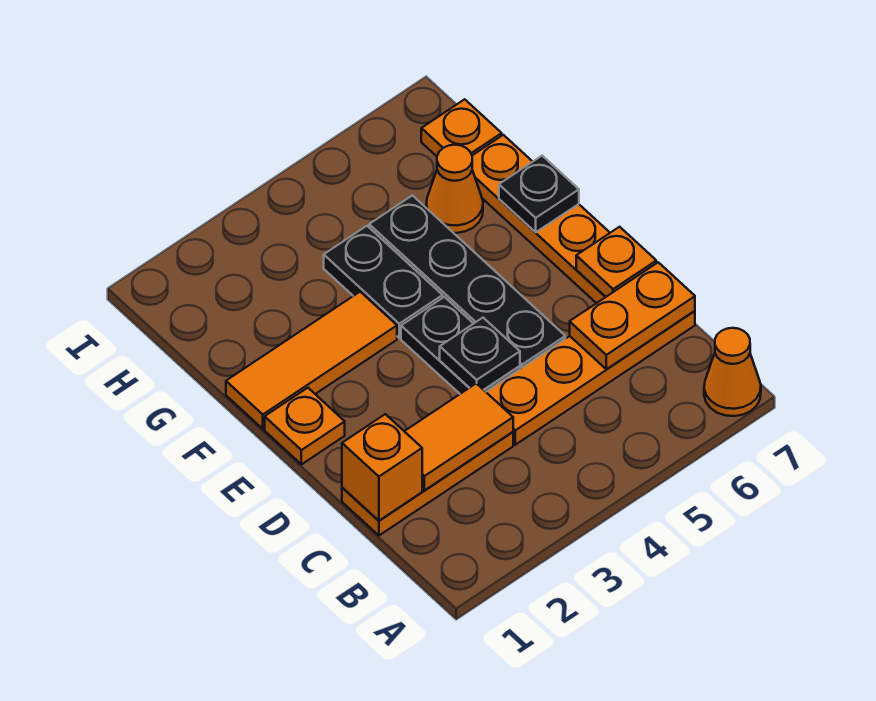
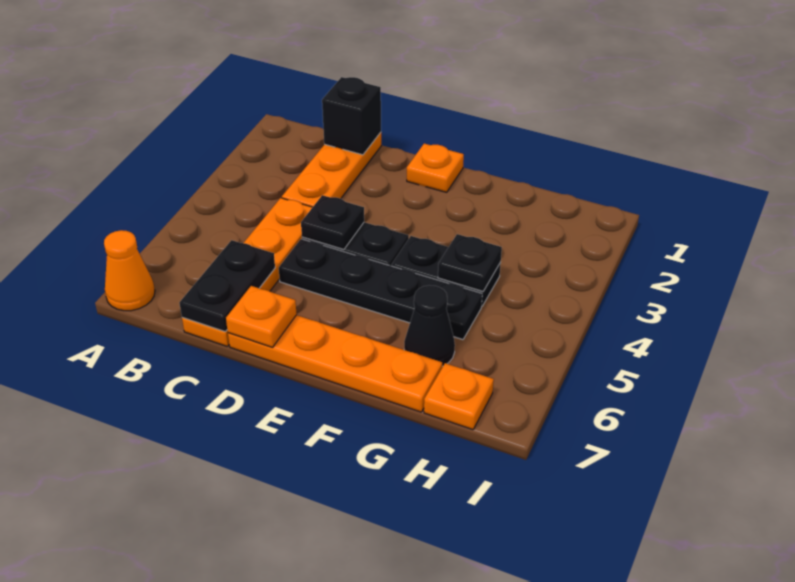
orange 1x1 brick [342,414,422,521] -> black 1x1 brick [322,77,381,155]
orange 1x2 tile [404,383,513,490] -> none
orange 1x2 plate [570,262,695,369] -> black 1x2 plate [179,240,275,331]
orange 1x3 tile [226,292,397,429] -> none
black 1x1 plate [499,156,579,232] -> black 1x1 plate moved to [438,234,502,291]
orange 1x1 cone [426,145,483,233] -> black 1x1 cone [404,285,455,366]

